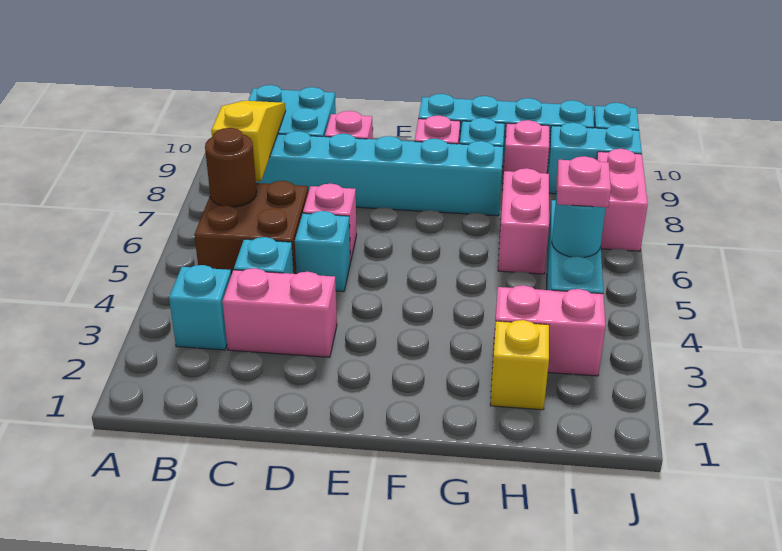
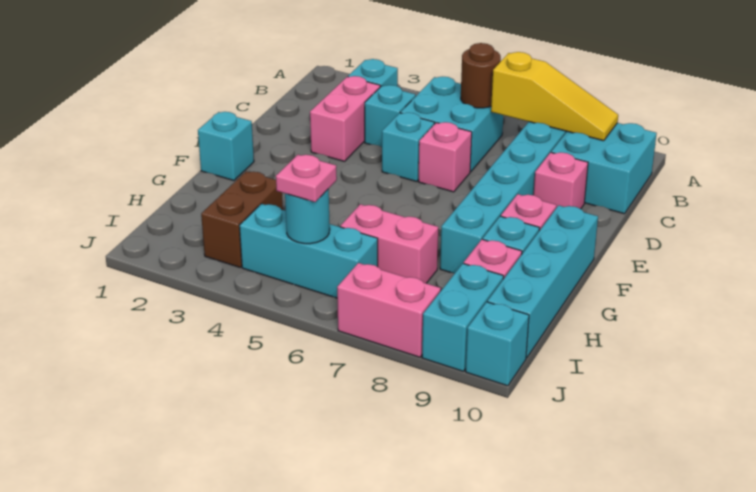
brown 2x2 brick [194,181,308,275] -> cyan 2x2 brick [400,77,503,172]
none -> cyan 1x1 brick [198,112,254,181]
yellow 1x1 brick [490,320,549,410] -> none
pink 1x2 brick [493,285,605,376] -> brown 1x2 brick [201,171,283,267]

